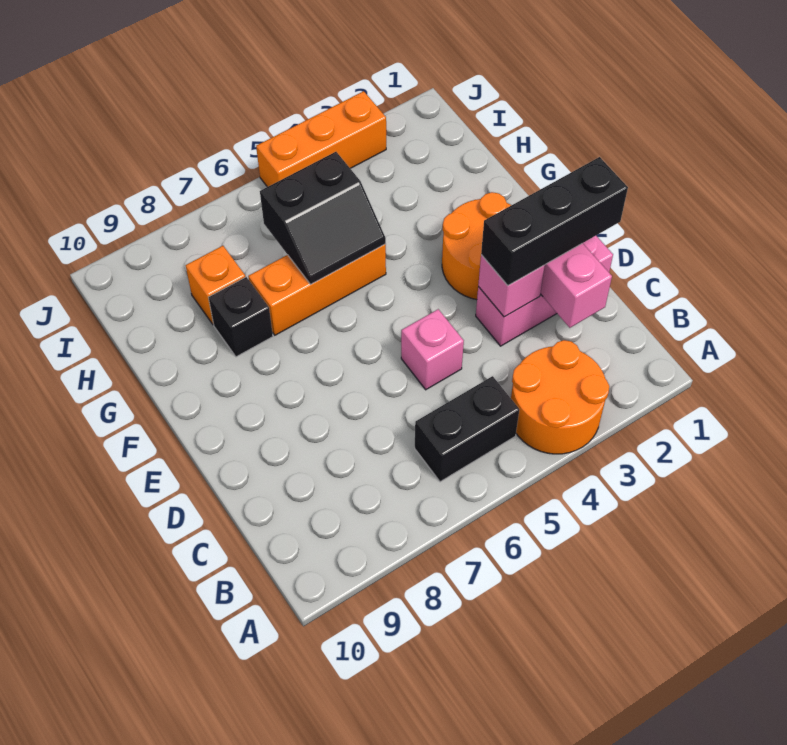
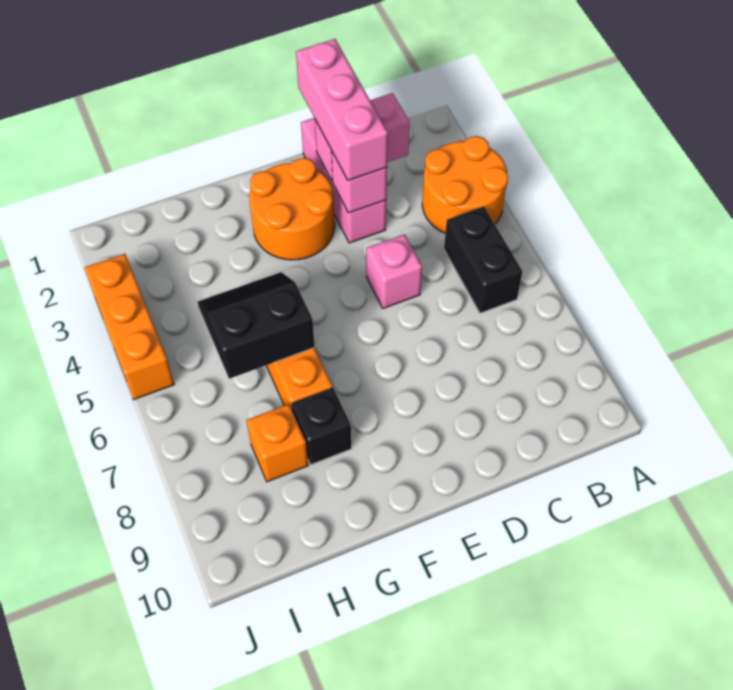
black 1x3 brick [481,157,628,285] -> pink 1x3 brick [296,39,388,180]
black 2x2 slope [260,152,386,284] -> black 2x2 slope turned to [198,272,315,379]

